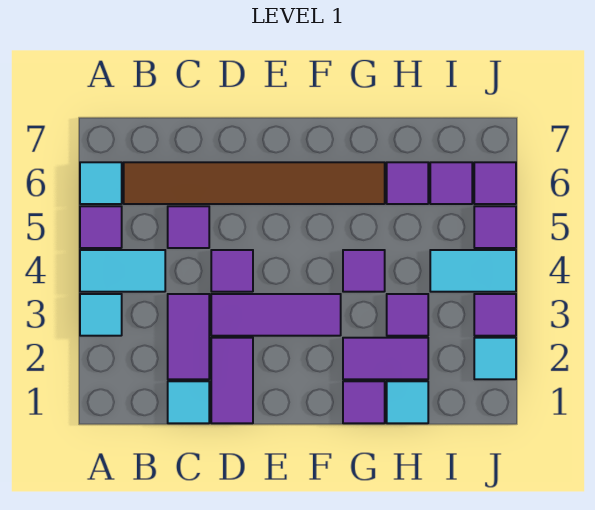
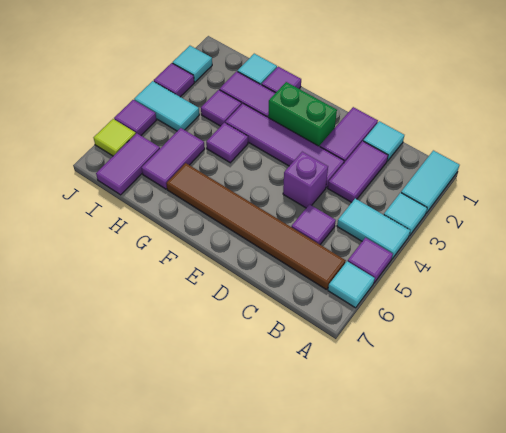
none -> cyan 1x2 tile [401,150,459,213]
purple 1x3 tile [211,294,341,336] -> purple 1x4 tile [225,104,344,188]
purple 1x1 tile [211,250,253,292] -> purple 1x1 brick [283,152,328,208]
none -> green 1x2 brick [268,82,337,147]
purple 1x1 tile [387,162,428,204] -> purple 1x2 tile [142,128,205,189]
purple 1x1 tile [430,162,472,204] -> purple 1x2 tile [96,133,160,195]
purple 1x1 tile [474,162,516,204] -> lime 1x1 tile [94,119,136,156]

